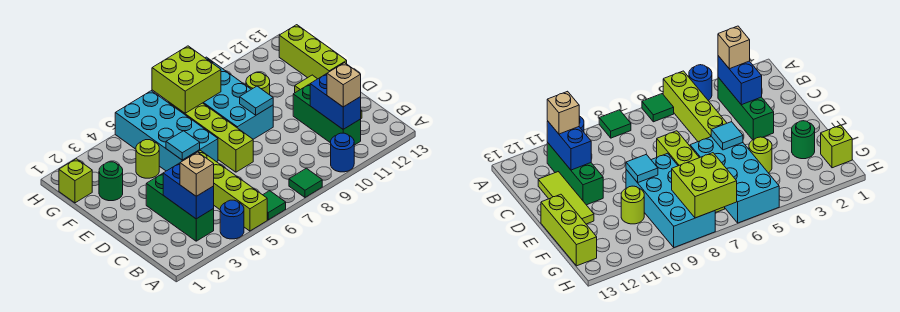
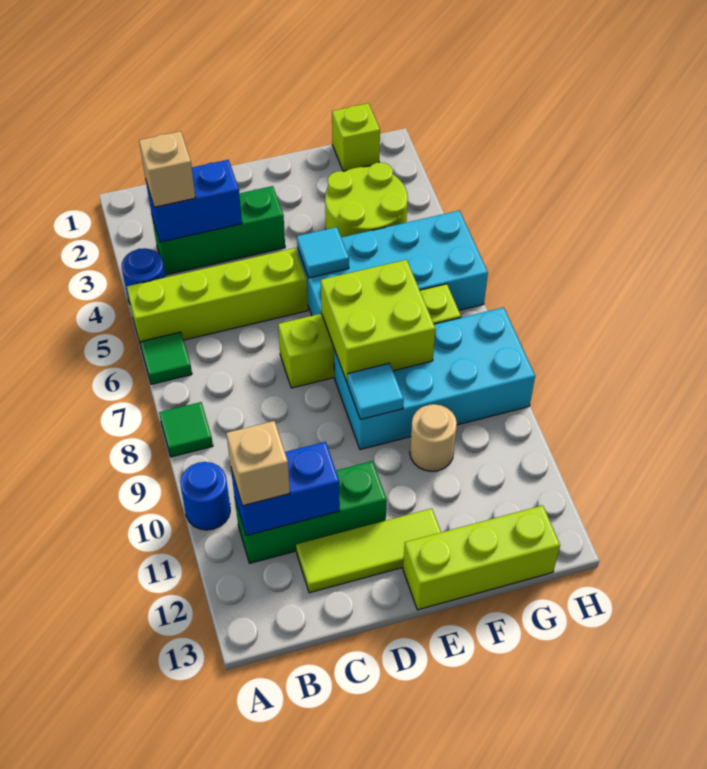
green 1x1 round brick [99,162,123,201] -> none
lime 1x1 round brick [136,140,159,178] -> lime 2x2 round brick [325,163,408,237]
lime 1x1 round brick [246,72,270,95] -> tan 1x1 round brick [410,404,457,471]
lime 2x2 brick [152,46,221,113] -> lime 2x2 brick moved to [321,260,435,382]

